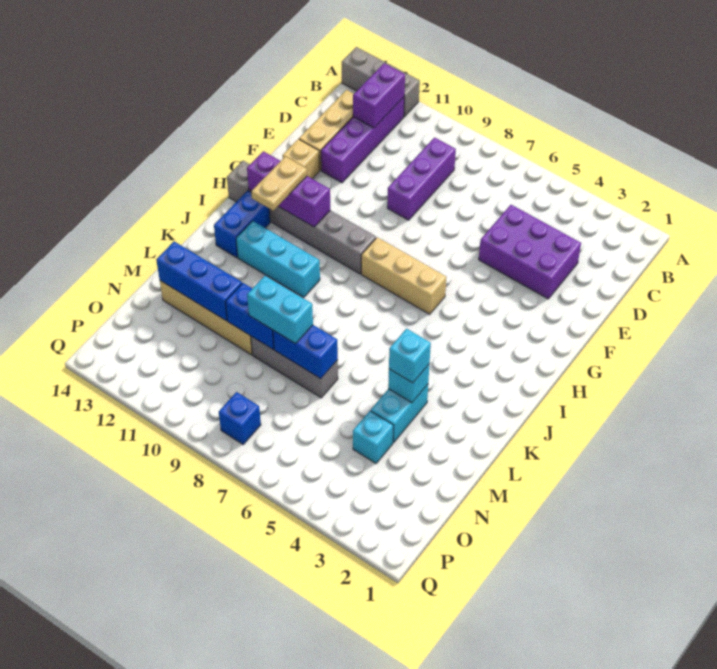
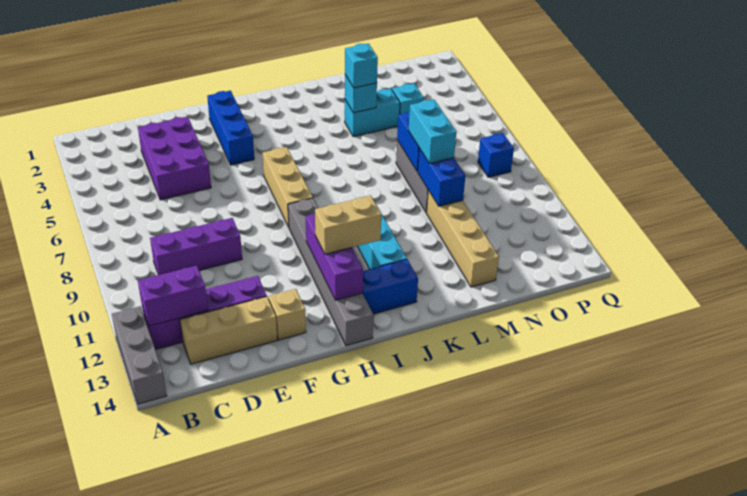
tan 1x2 plate [251,157,307,210] -> tan 1x2 brick [315,195,381,254]
blue 1x3 brick [156,241,242,321] -> blue 1x3 brick moved to [207,91,254,165]

